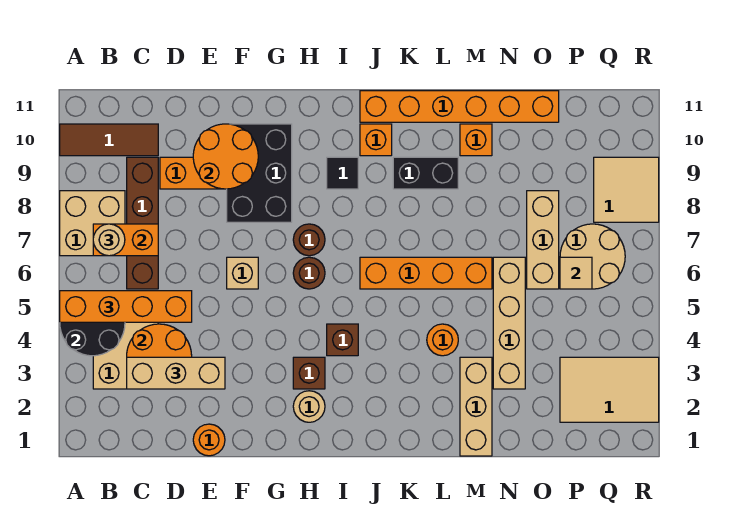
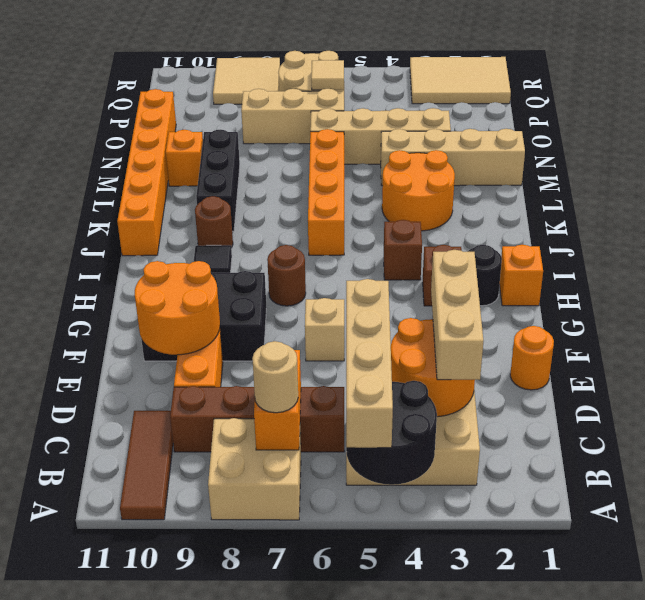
orange 1x4 brick [60,291,192,322] -> tan 1x4 brick [346,279,393,448]
tan 1x1 round brick [293,391,325,422] -> black 1x1 round brick [467,245,502,306]
brown 1x1 round brick [293,257,325,289] -> brown 1x1 round brick moved to [195,196,233,248]
orange 1x1 brick [360,124,392,156] -> orange 1x1 brick moved to [499,245,543,306]
black 1x2 brick [393,157,458,189] -> black 1x3 brick [196,130,240,231]
orange 1x1 round brick [427,324,458,356] -> orange 2x2 round brick [382,150,455,231]
tan 1x3 brick [460,357,492,456] -> tan 1x4 brick [381,129,525,186]
tan 2x3 tile [560,357,659,422] -> tan 2x3 tile turned to [410,57,511,104]

